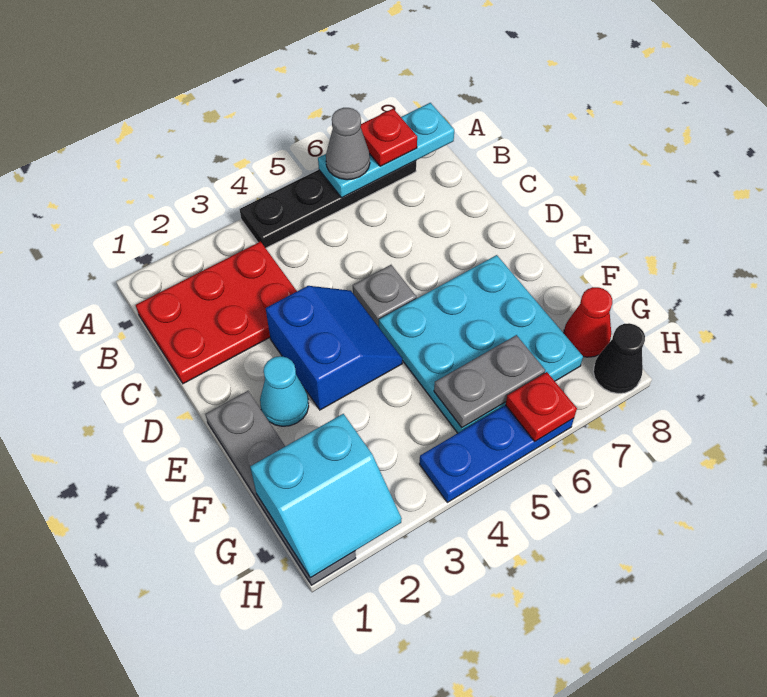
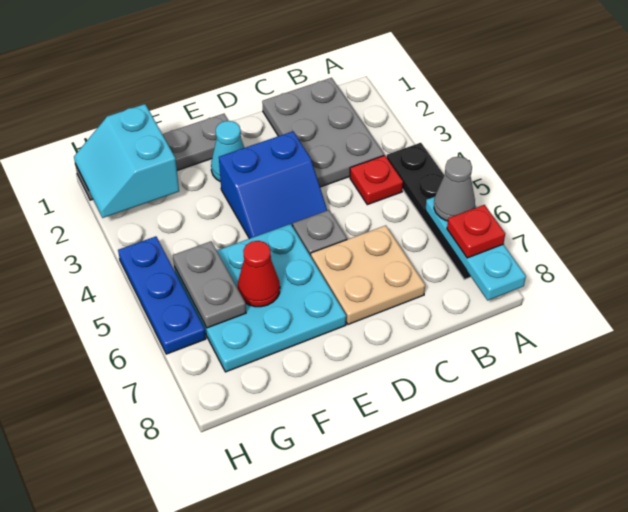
red 2x3 plate [136,242,297,384] -> grey 2x3 plate [262,78,384,187]
none -> tan 2x2 plate [311,225,425,324]
red 1x1 cone [564,287,612,357] -> red 1x1 cone moved to [238,241,280,307]
red 1x1 plate [505,372,577,441] -> red 1x1 plate moved to [350,155,403,205]
black 1x1 cone [593,323,645,394] -> none

